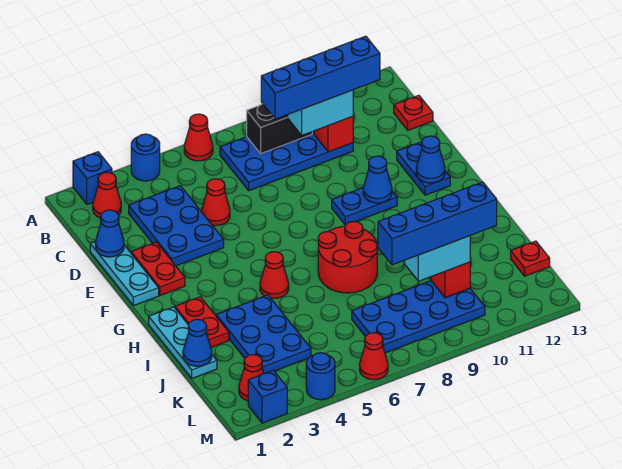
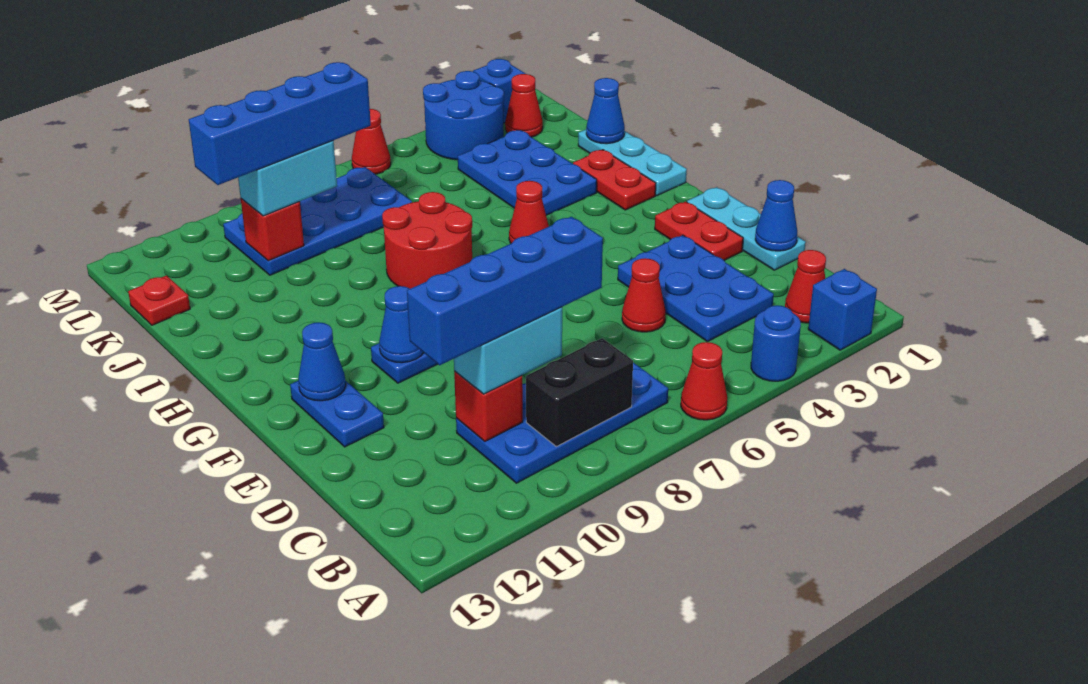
red 1x1 plate [394,95,433,130] -> none
blue 1x1 round brick [306,353,335,400] -> blue 2x2 round brick [423,71,504,160]

